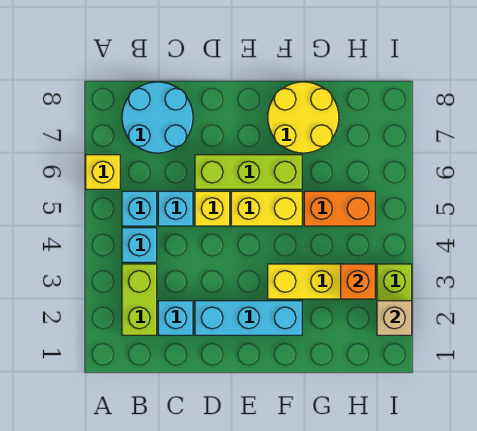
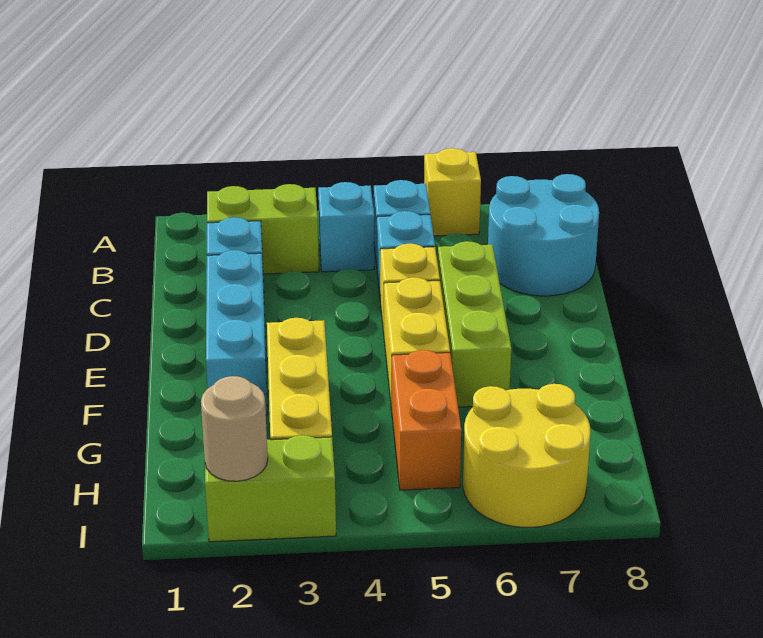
yellow 2x2 round brick [268,82,339,153] -> yellow 2x2 round brick moved to [463,384,591,528]
orange 1x1 brick [341,264,375,299] -> none
tan 1x1 brick [377,301,412,335] -> tan 1x1 round brick [201,376,268,481]

